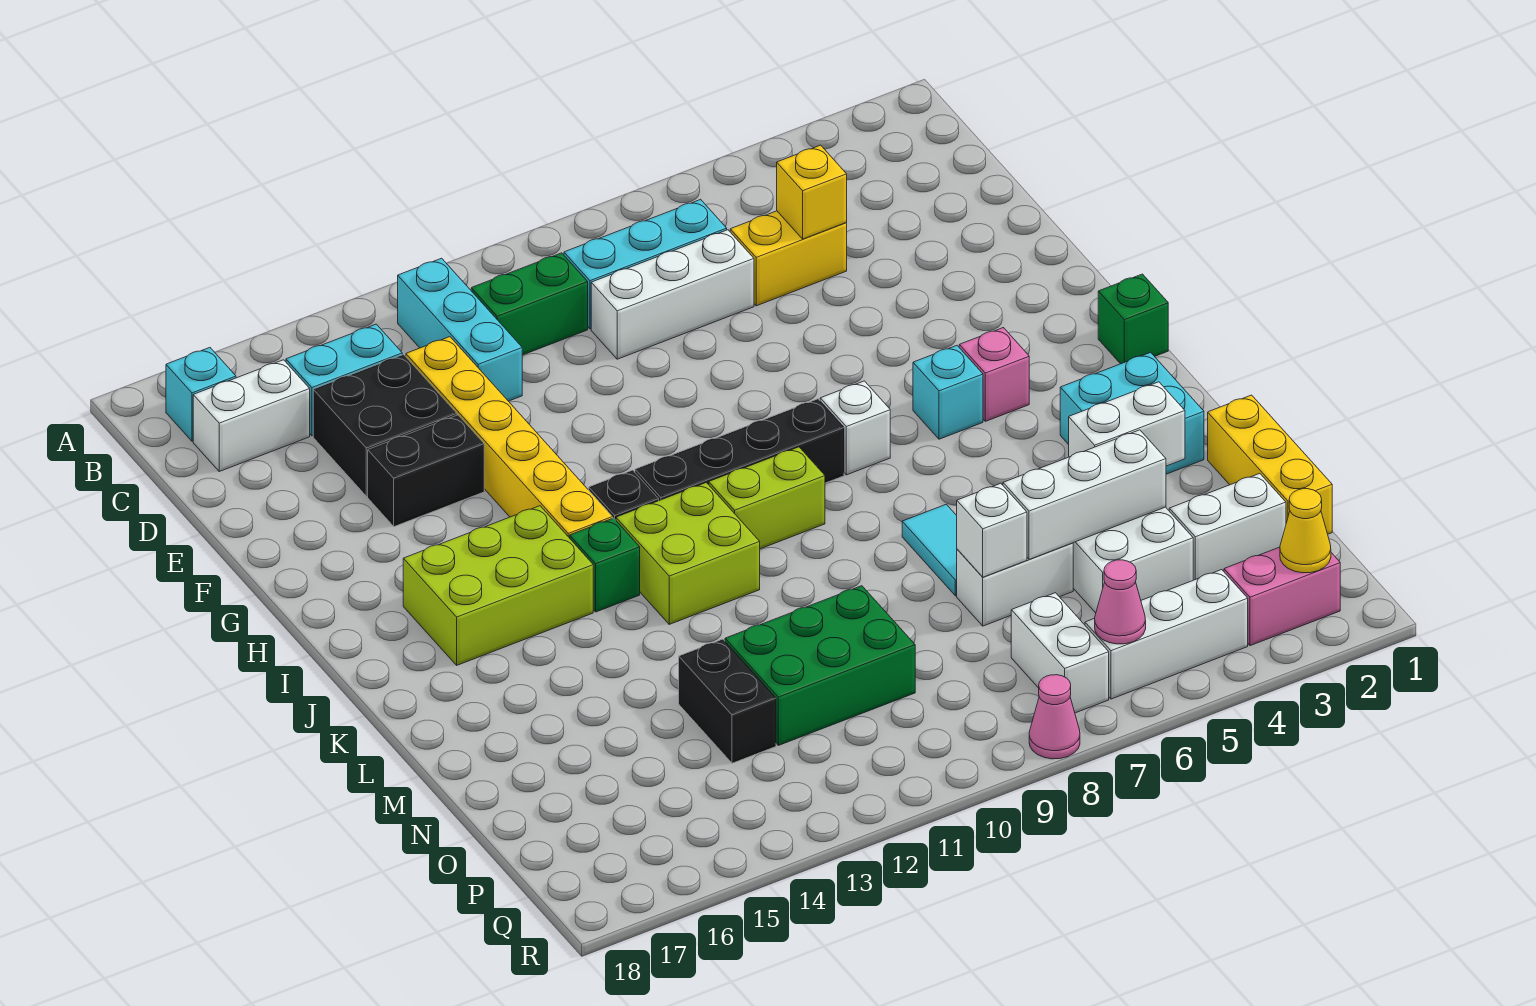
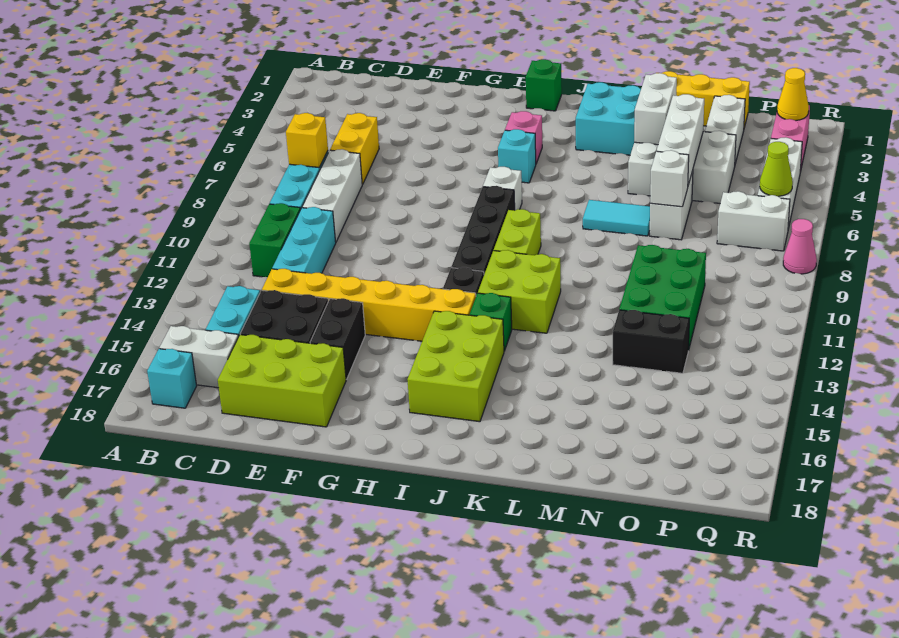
cyan 1x3 brick [398,258,522,401] -> cyan 1x3 brick turned to [272,207,336,274]
white 1x2 brick [193,360,310,471] -> white 1x2 brick turned to [160,326,238,388]
yellow 1x1 brick [777,145,847,239] -> yellow 1x1 brick moved to [286,113,328,168]
none -> lime 2x3 brick [218,335,346,427]
pink 1x1 cone [1095,560,1146,644] -> lime 1x1 cone [760,142,793,196]

